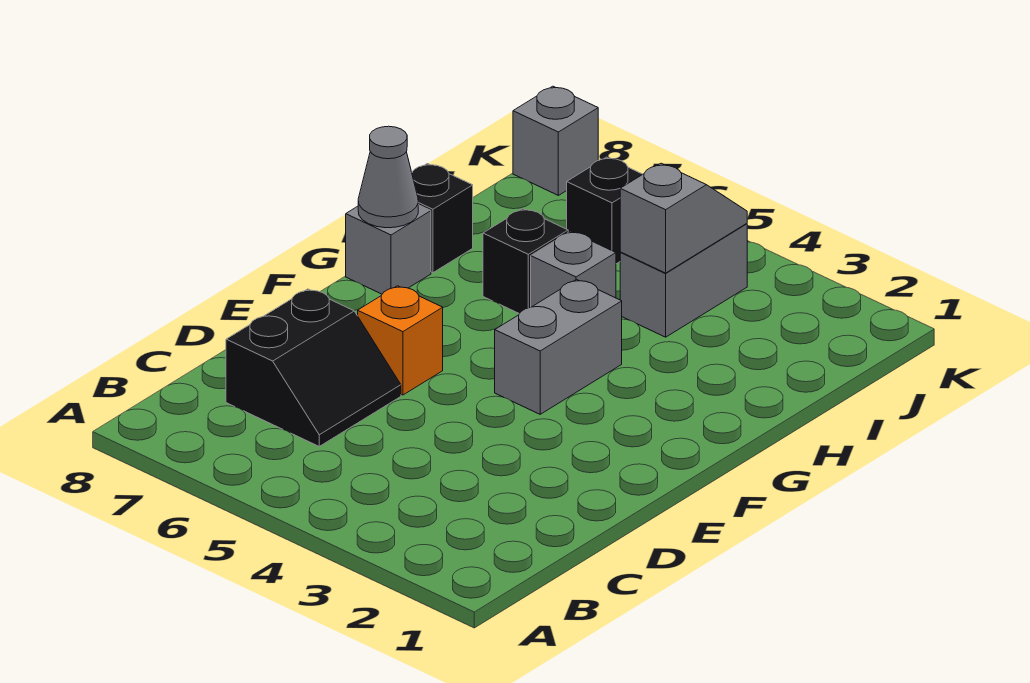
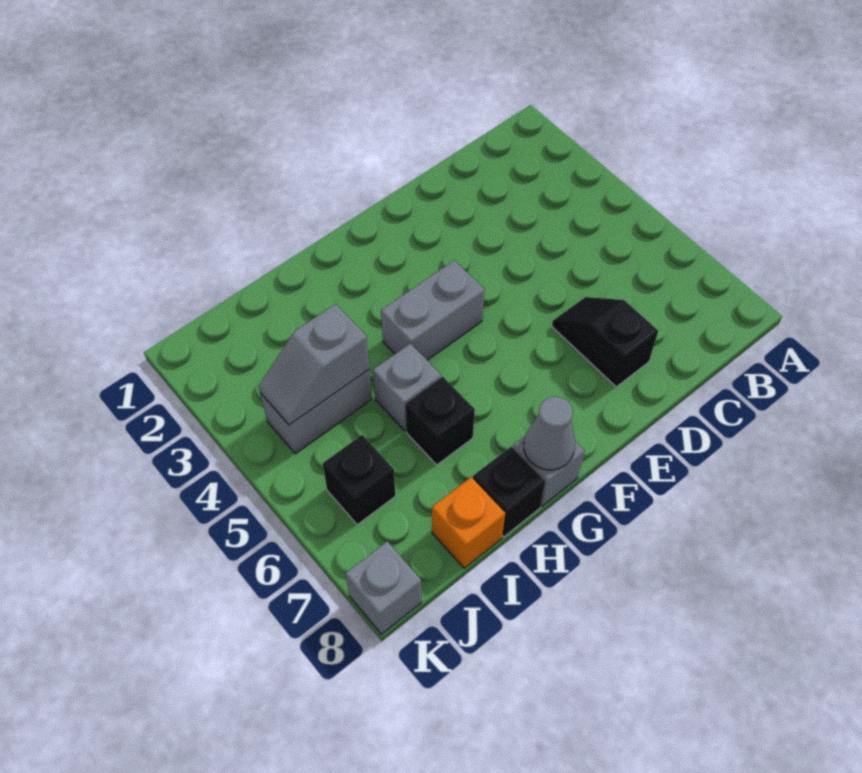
black 2x2 slope [226,289,401,446] -> black 1x2 slope [552,297,658,387]
orange 1x1 brick [358,286,443,395] -> orange 1x1 brick moved to [432,477,505,568]

